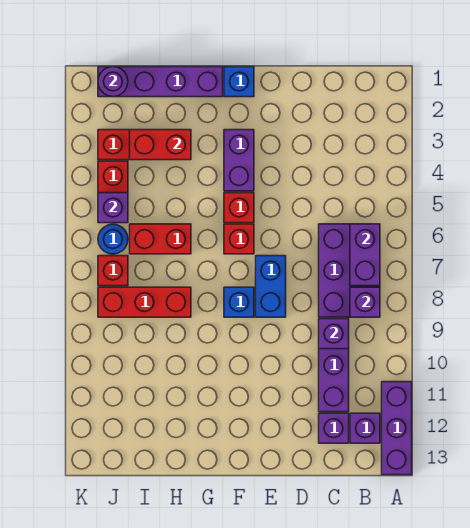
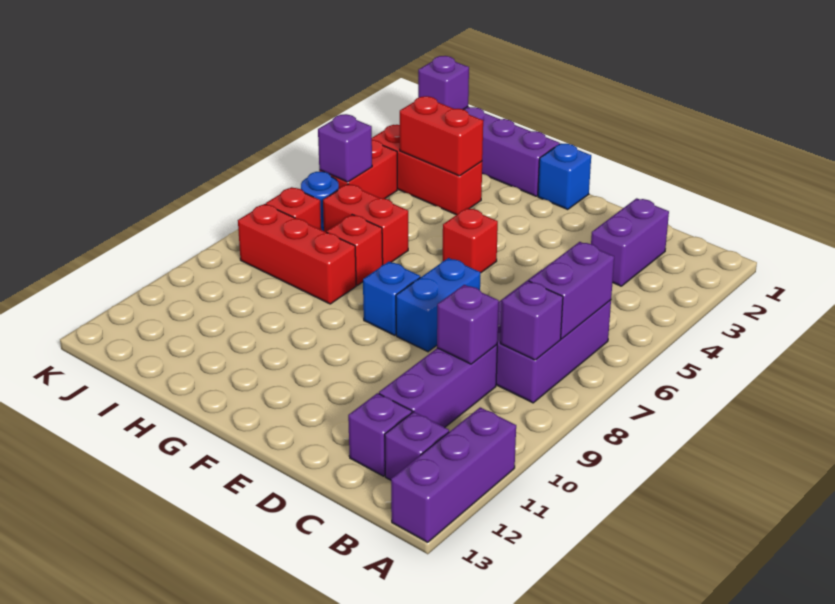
purple 1x2 brick [224,130,254,191] -> purple 1x2 brick moved to [591,198,669,286]
red 1x1 brick [224,224,254,254] -> red 1x1 brick moved to [327,215,383,285]
purple 1x1 round brick [98,67,128,97] -> purple 1x1 brick [418,56,469,109]

